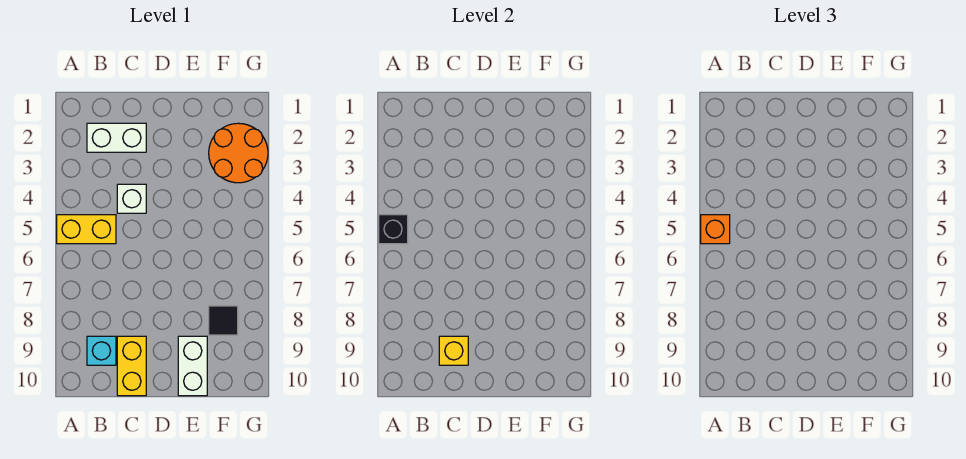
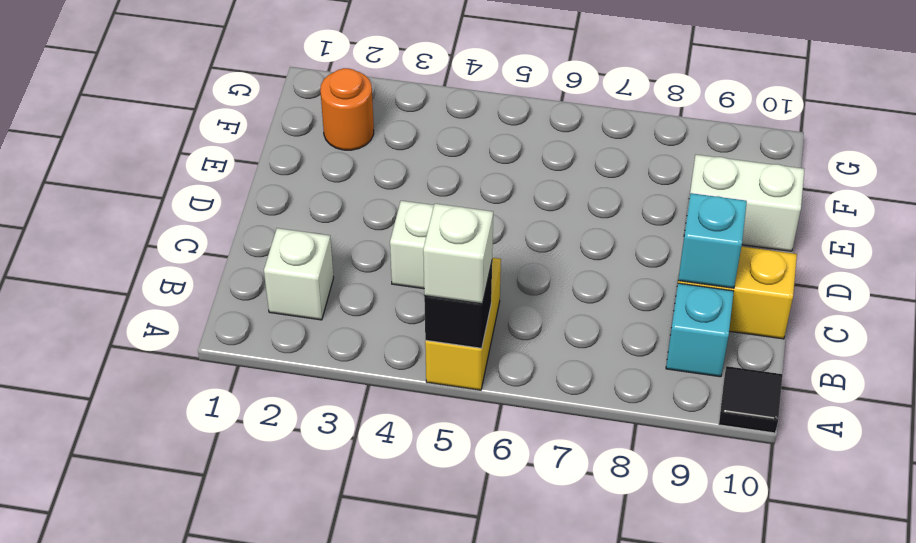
orange 1x1 brick [701,215,730,244] -> white 1x1 brick [423,204,493,304]
white 1x2 brick [87,123,146,152] -> white 1x1 brick [264,228,334,320]
yellow 1x1 brick [439,336,468,365] -> cyan 1x1 brick [678,193,747,288]
orange 2x2 round brick [209,123,268,183] -> orange 1x1 round brick [320,68,374,150]
black 1x1 tile [209,306,238,335] -> black 1x1 tile moved to [719,366,783,433]

